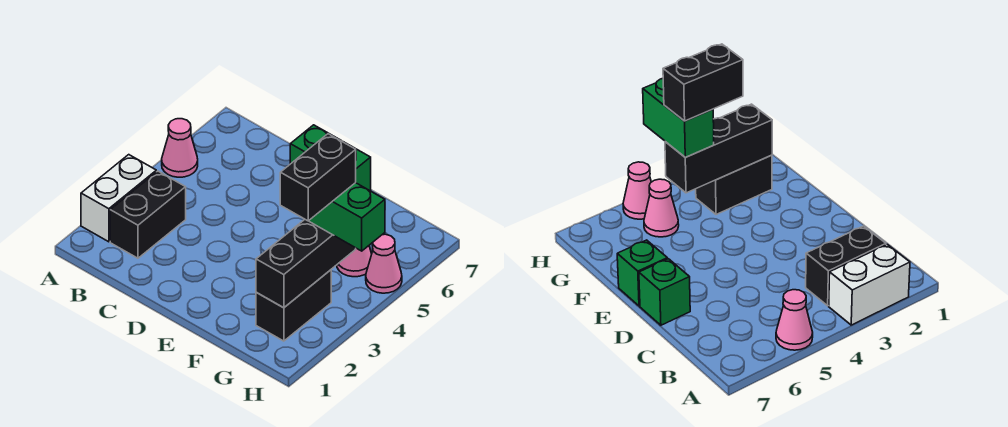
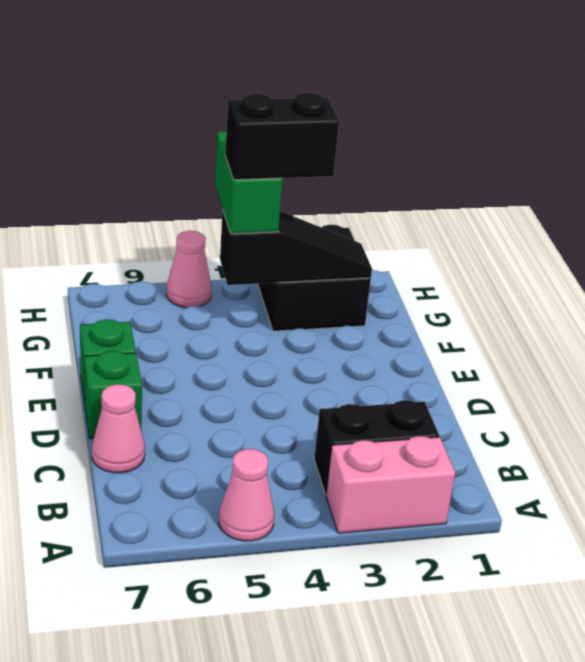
white 1x2 brick [81,155,156,242] -> pink 1x2 brick [326,436,455,533]
black 1x2 brick [256,270,331,341] -> black 2x2 brick [258,225,371,331]
black 1x3 brick [256,220,356,308] -> black 1x3 slope [220,210,372,285]
pink 1x1 cone [337,246,372,277] -> pink 1x1 cone moved to [92,384,145,473]

